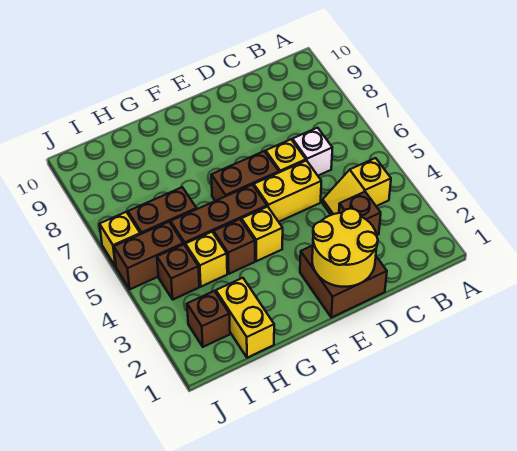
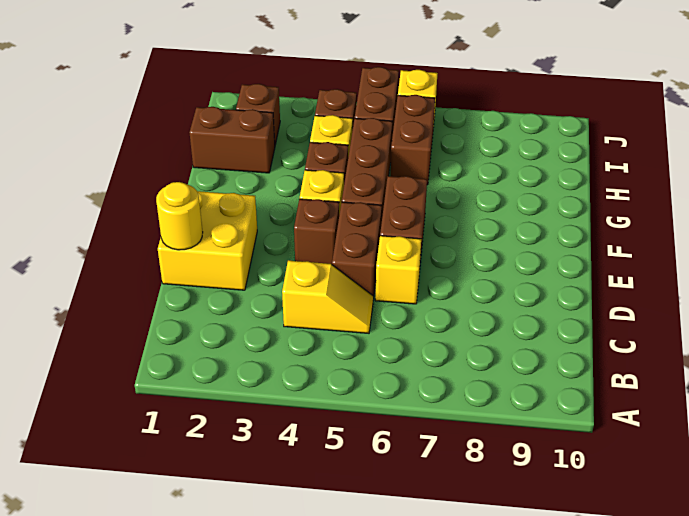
yellow 1x2 slope [323,158,391,215] -> yellow 1x2 slope turned to [282,260,373,333]
brown 1x1 brick [339,192,381,235] -> brown 1x1 brick moved to [294,199,339,264]
white 1x1 brick [292,128,332,176] -> none
brown 2x2 brick [300,246,387,318] -> yellow 2x2 brick [158,191,257,290]
yellow 2x2 round brick [312,209,378,287] -> yellow 1x1 round brick [156,182,203,250]
yellow 1x2 brick [254,161,321,222] -> brown 1x2 brick [332,202,382,299]
yellow 1x2 brick [216,278,274,358] -> brown 1x2 brick [189,107,275,173]

